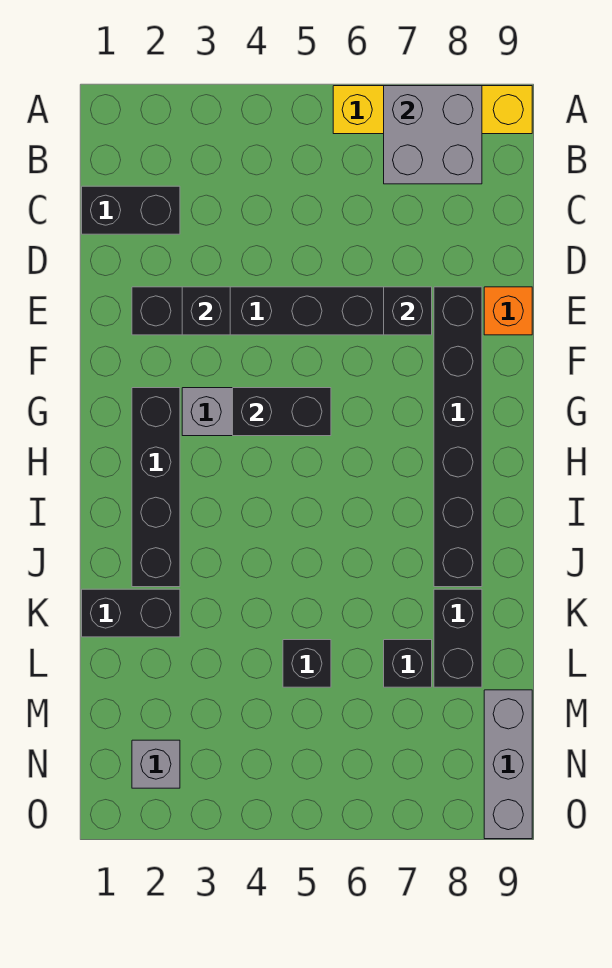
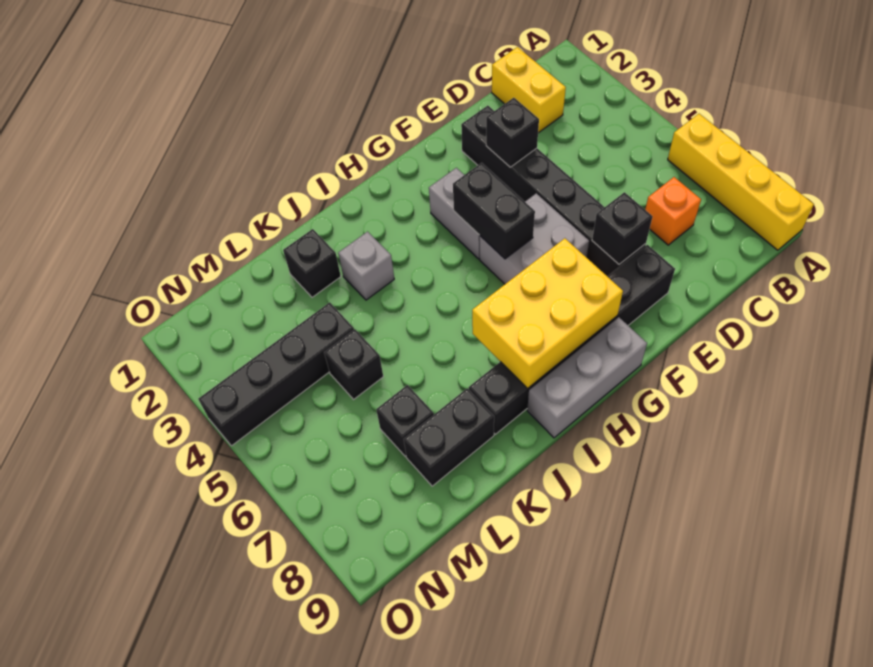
grey 2x2 brick [384,86,482,184] -> grey 2x2 brick moved to [480,193,589,284]
black 1x2 brick [82,186,180,234] -> yellow 1x2 brick [492,47,566,133]
orange 1x1 brick [484,287,532,335] -> orange 1x1 brick moved to [645,177,701,245]
black 1x4 brick [132,388,180,587] -> black 1x4 brick moved to [198,302,354,446]
none -> yellow 2x3 brick [472,238,623,389]
black 1x2 brick [82,589,180,637] -> black 1x1 brick [283,229,341,297]
grey 1x3 brick [484,690,532,839] -> grey 1x3 brick moved to [527,317,647,438]
grey 1x1 brick [132,740,180,788] -> grey 1x1 brick moved to [338,232,394,300]

